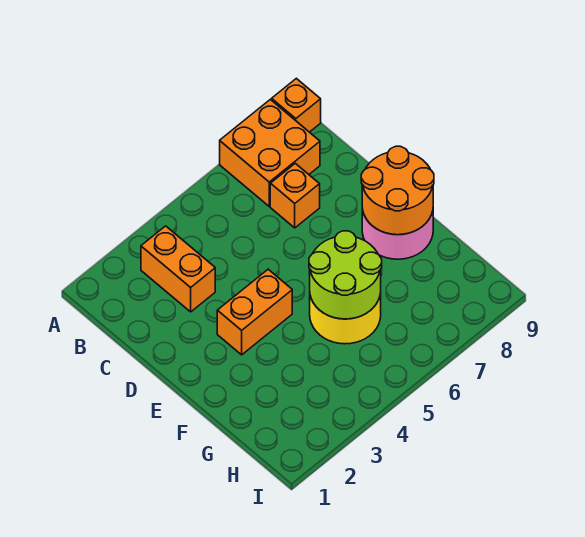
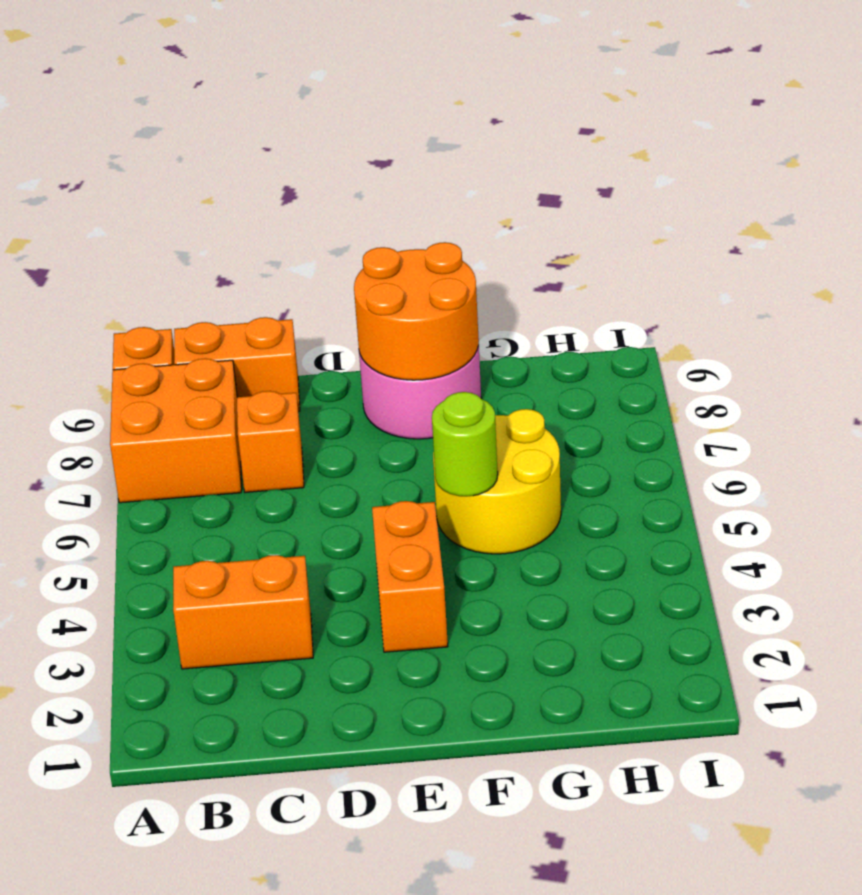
none -> orange 1x2 brick [174,317,300,411]
lime 2x2 round brick [309,231,382,319] -> lime 1x1 round brick [432,392,498,496]

